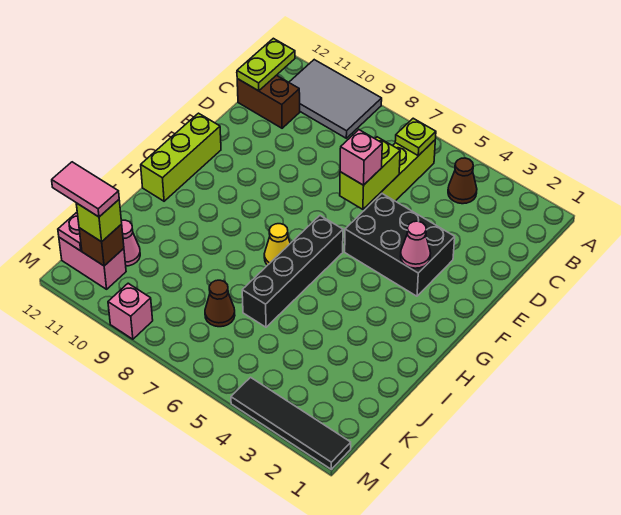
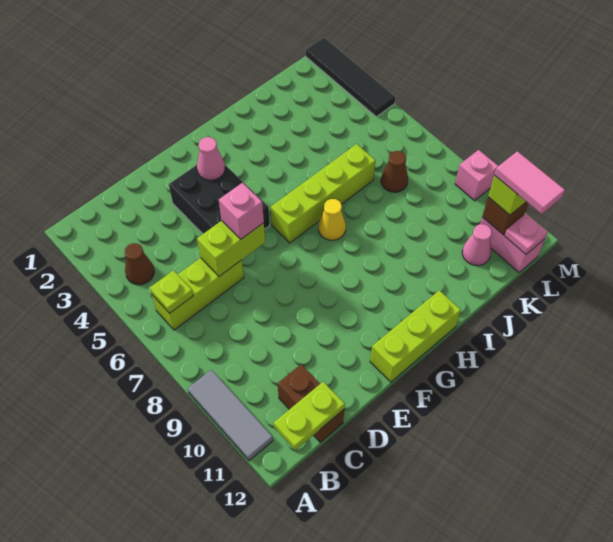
grey 2x3 tile [289,60,382,138] -> grey 1x3 tile [188,370,273,461]
black 1x4 brick [242,216,343,327] -> lime 1x4 brick [271,144,375,243]

